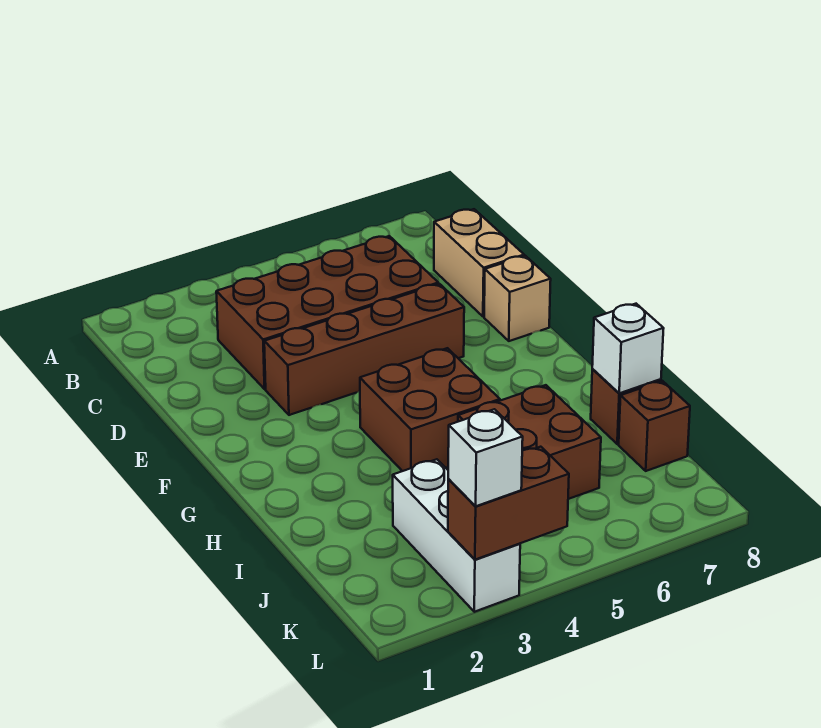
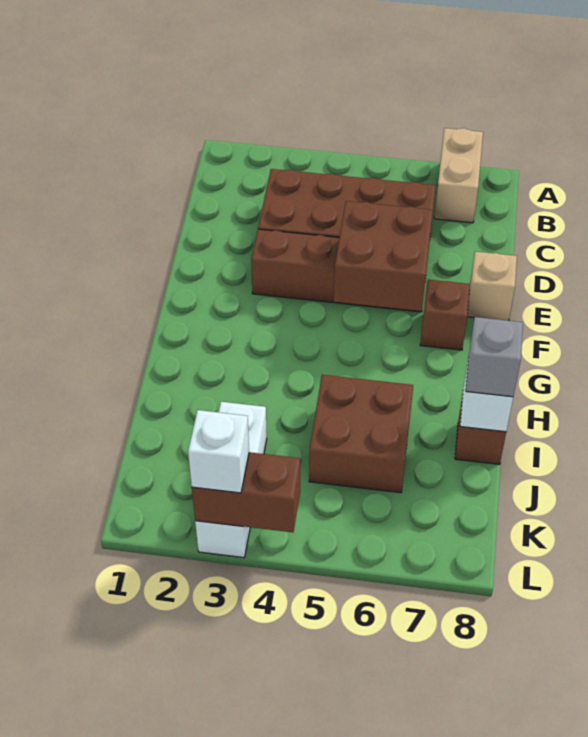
tan 1x2 brick [434,209,524,317] -> tan 1x2 brick moved to [434,128,483,223]
brown 2x2 brick [360,348,500,471] -> brown 2x2 brick moved to [334,201,433,311]
none -> grey 1x1 brick [466,317,523,397]
brown 1x1 brick [619,381,690,471] -> brown 1x1 brick moved to [420,280,470,350]

